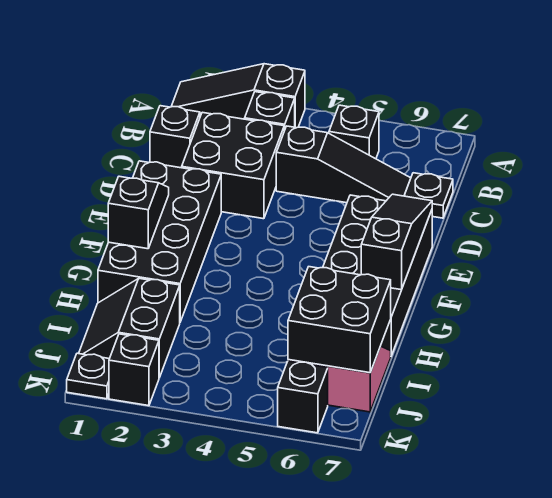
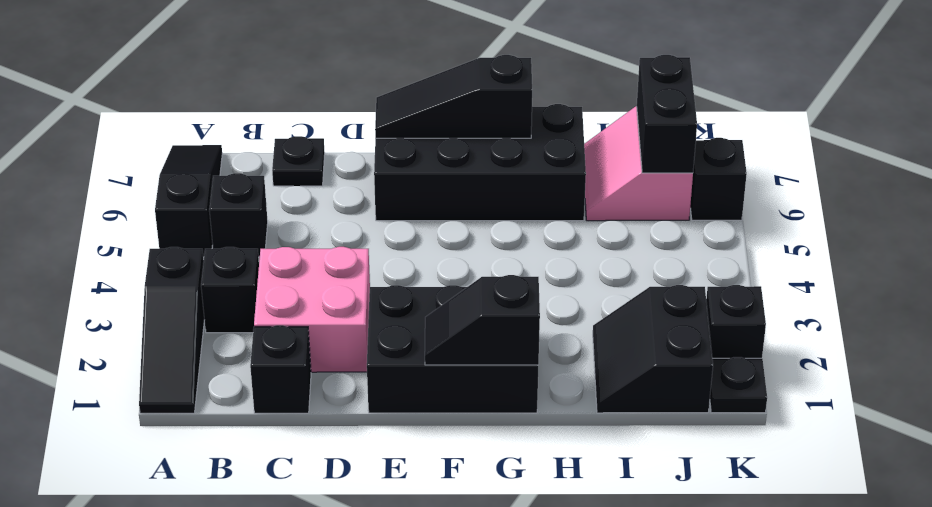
black 2x2 brick [182,112,284,219] -> pink 2x2 brick [254,247,370,372]
black 1x3 slope [276,126,411,203] -> black 1x3 slope moved to [155,145,222,257]
black 2x4 brick [98,161,221,322] -> black 2x3 brick [367,285,538,413]
black 2x2 slope [79,279,180,378] -> black 2x2 slope turned to [593,285,713,413]
black 2x2 brick [288,267,391,373] -> black 1x2 brick [637,55,697,173]

